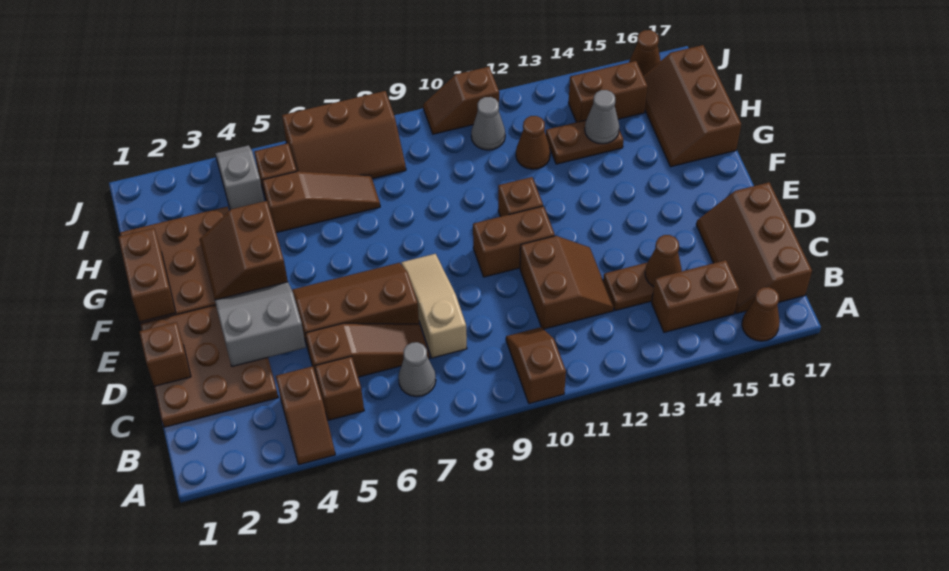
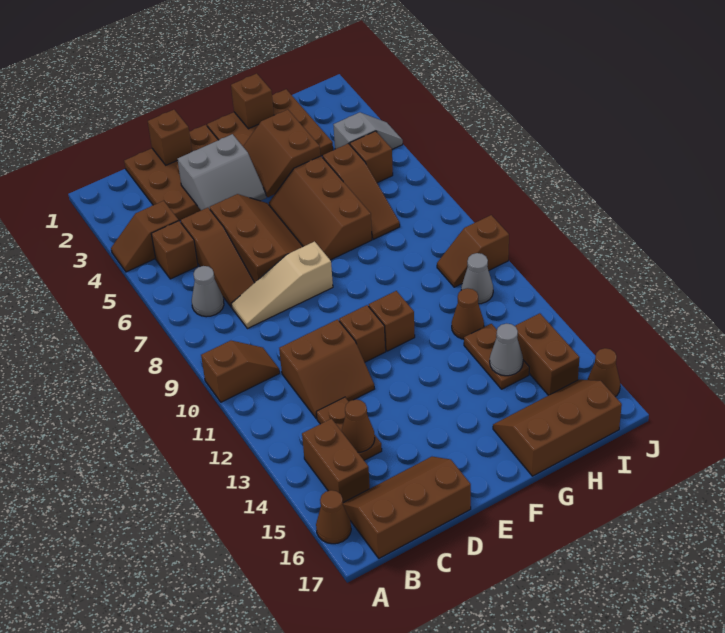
tan 1x3 slope [401,254,467,358] -> tan 1x3 slope turned to [231,241,333,329]
grey 2x2 slope [215,282,306,366] -> grey 2x2 slope turned to [177,134,266,210]
brown 1x2 brick [473,206,555,277] -> brown 1x1 brick [339,305,386,362]
brown 1x2 brick [118,228,176,322] -> brown 1x1 brick [231,73,274,129]
brown 2x2 slope [199,201,288,300] -> brown 2x2 slope turned to [243,110,320,197]
brown 2x3 slope [282,91,406,179] -> brown 2x3 slope moved to [269,156,372,260]
brown 1x2 slope [423,67,499,134] -> brown 1x2 slope turned to [437,215,509,287]

